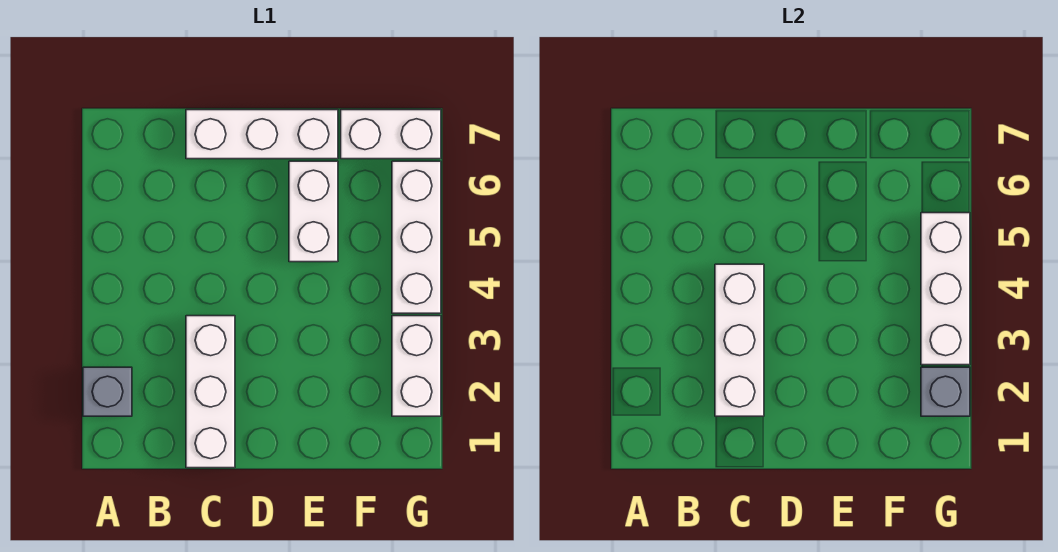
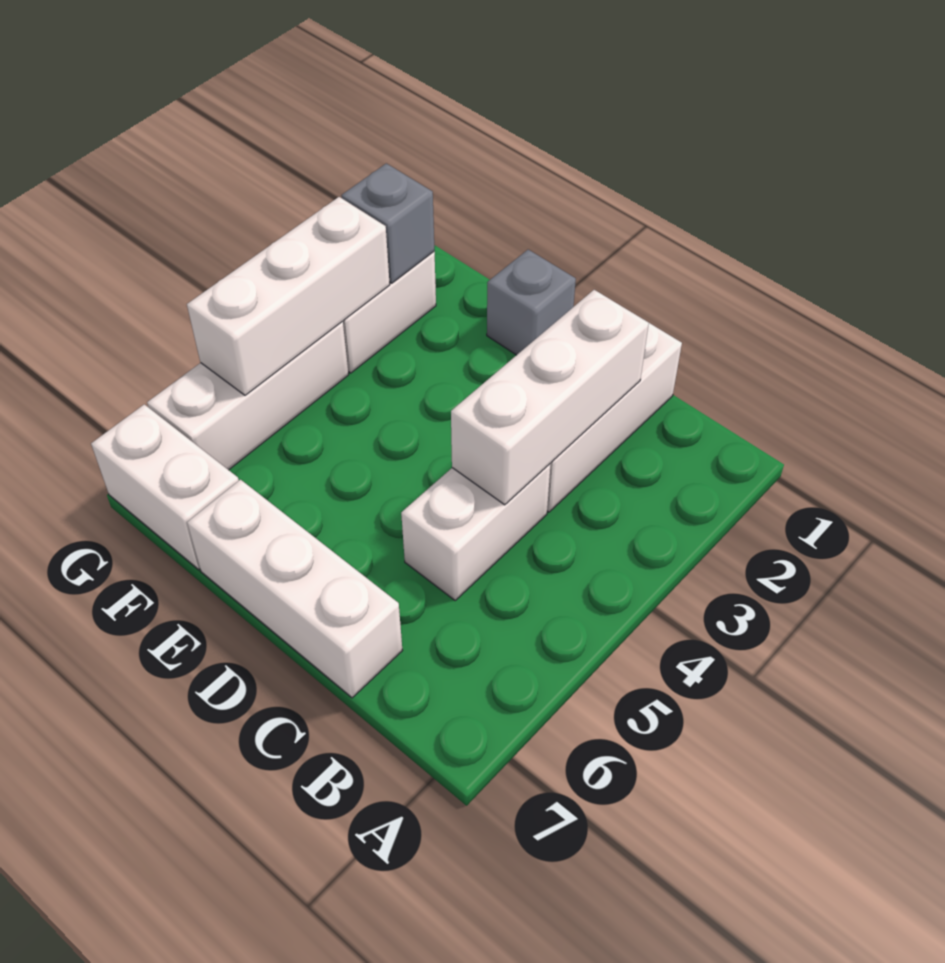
grey 1x1 brick [83,367,132,416] -> grey 1x1 brick moved to [487,250,576,355]
white 1x2 brick [289,161,338,262] -> white 1x2 brick moved to [401,464,551,600]

